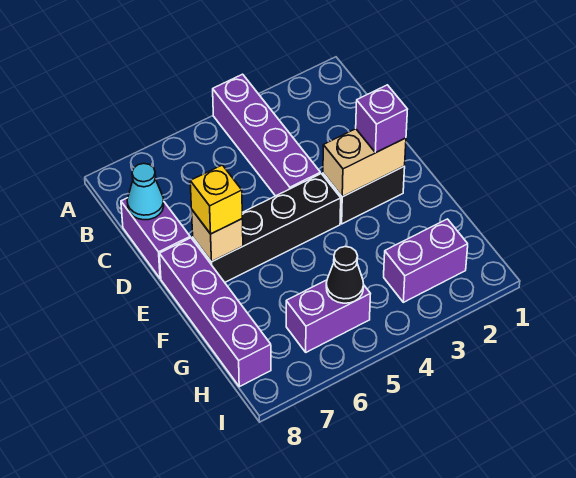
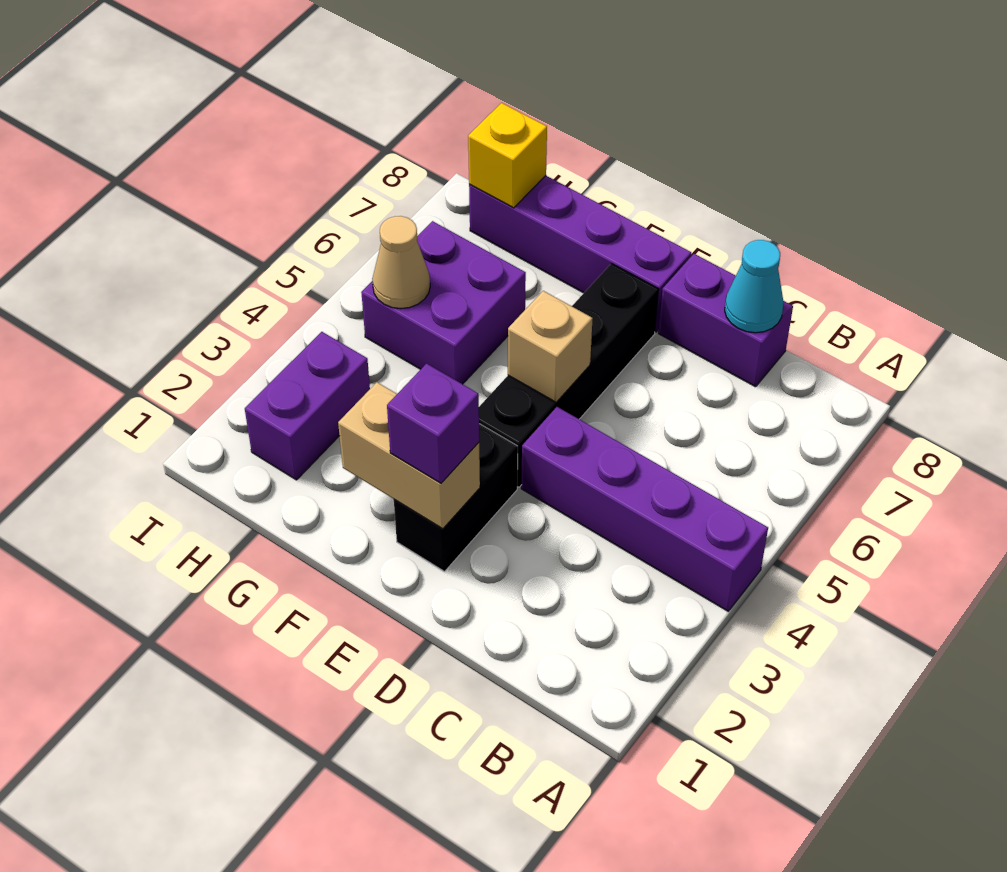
tan 1x2 brick [323,129,406,197] -> tan 1x2 brick turned to [338,382,480,529]
tan 1x1 brick [192,210,243,262] -> tan 1x1 brick moved to [508,291,593,402]
yellow 1x1 brick [190,165,242,234] -> yellow 1x1 brick moved to [468,103,547,208]
purple 1x2 brick [286,280,370,352] -> purple 2x2 brick [361,221,526,384]
black 1x1 cone [326,247,364,303] -> tan 1x1 cone [372,216,430,309]

